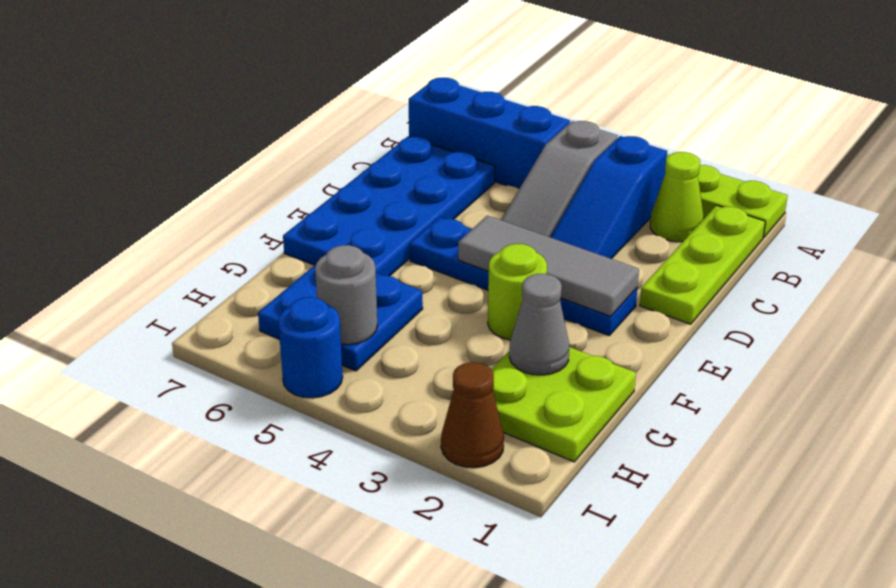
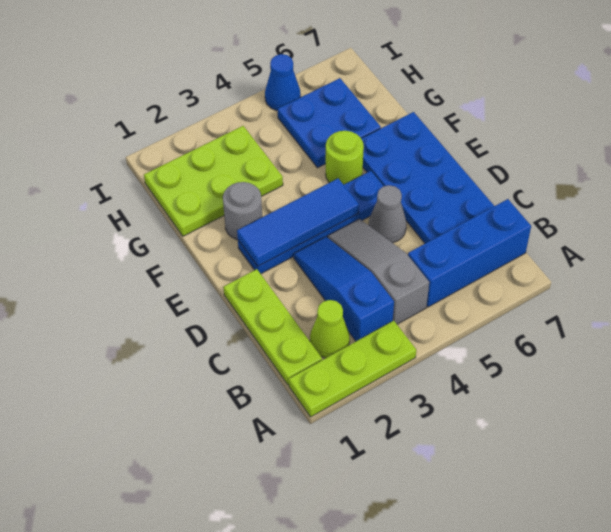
grey 1x3 tile [458,215,639,316] -> blue 1x3 tile [237,179,359,266]
lime 1x1 round brick [488,244,547,340] -> lime 1x1 round brick moved to [326,131,364,185]
lime 2x2 plate [491,347,636,462] -> lime 2x3 plate [144,126,283,236]
grey 1x1 cone [509,274,569,375] -> grey 1x1 cone moved to [368,185,407,243]
grey 1x1 round brick [315,245,377,345] -> grey 1x1 round brick moved to [223,182,262,240]
brown 1x1 cone [441,362,504,468] -> none
blue 1x1 round brick [278,297,343,398] -> blue 1x1 cone [265,54,301,111]

